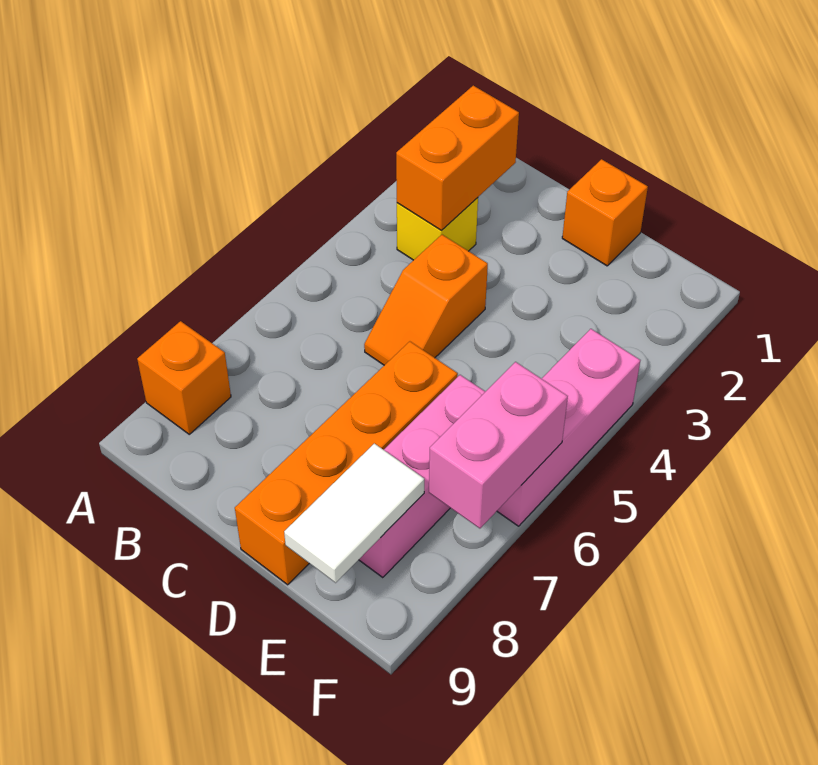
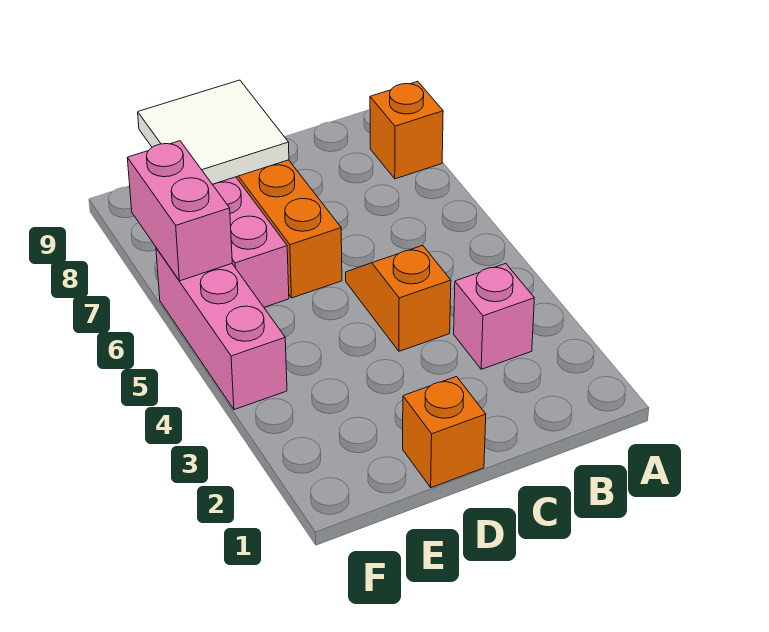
orange 1x2 brick [396,86,519,230] -> none
yellow 1x1 brick [397,198,478,260] -> pink 1x1 brick [454,264,534,369]
white 1x2 tile [284,443,424,583] -> white 2x2 tile [138,80,289,184]

